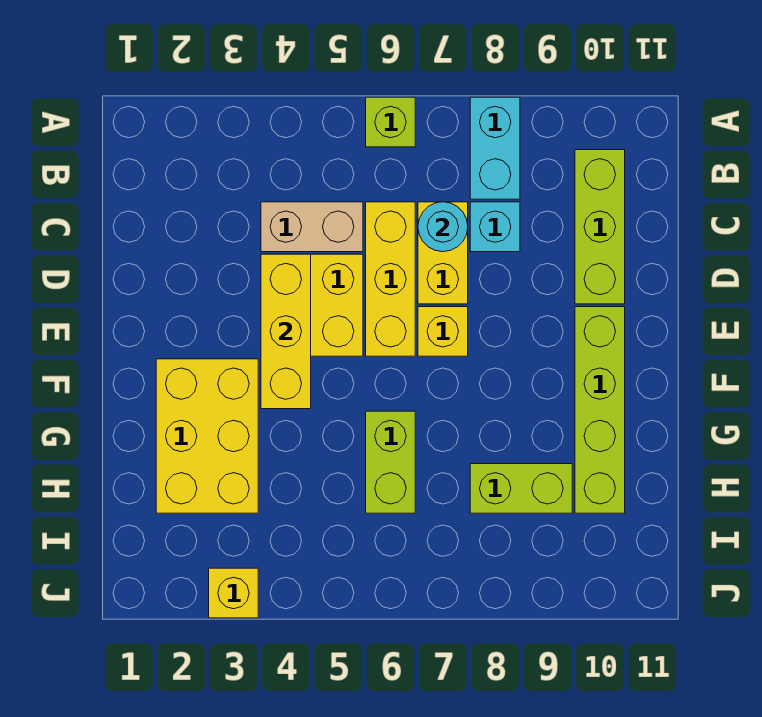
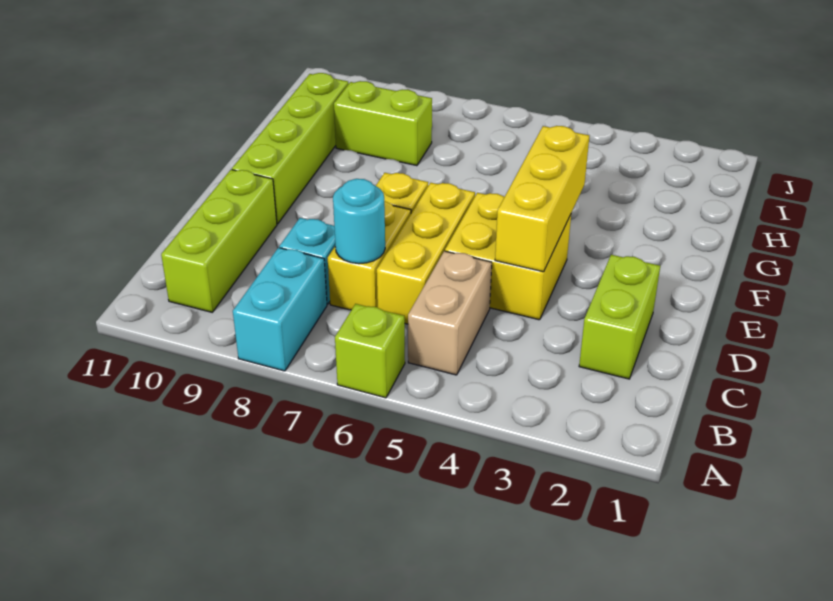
tan 1x2 brick [261,202,363,252] -> tan 1x2 brick turned to [408,251,492,375]
yellow 2x3 brick [156,359,258,513] -> none
lime 1x2 brick [366,411,415,513] -> lime 1x2 brick moved to [579,255,660,379]
yellow 1x1 brick [209,568,258,618] -> none

